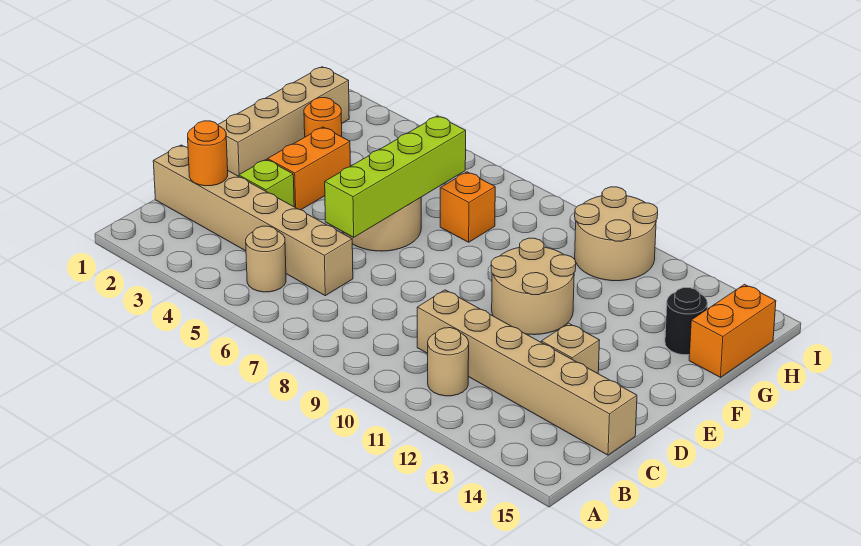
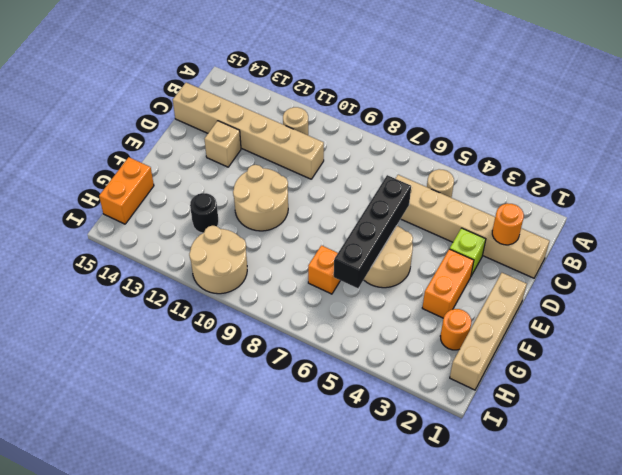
lime 1x4 brick [325,116,466,237] -> black 1x4 brick [334,175,411,288]
black 1x1 round brick [665,288,707,355] -> black 1x1 round brick moved to [190,193,219,233]

